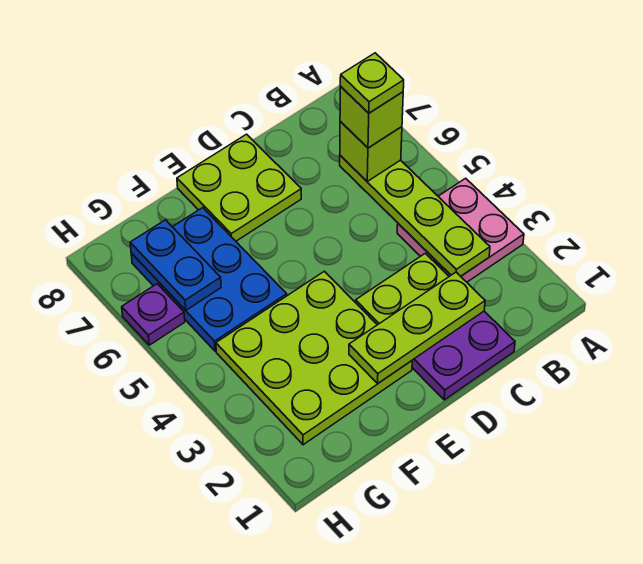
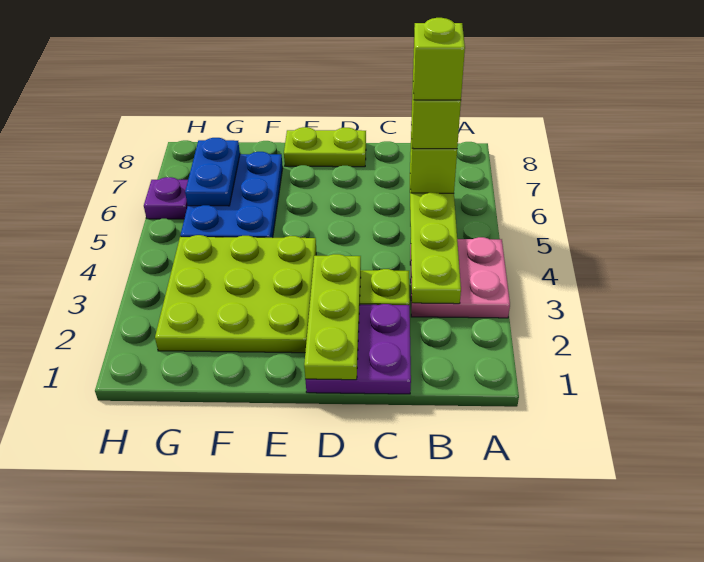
lime 1x1 plate [340,53,404,113] -> lime 1x1 brick [413,18,465,100]
lime 1x3 plate [349,272,485,383] -> lime 1x3 plate turned to [304,254,361,380]
lime 2x2 plate [177,134,301,241] -> lime 1x2 plate [284,127,366,167]

